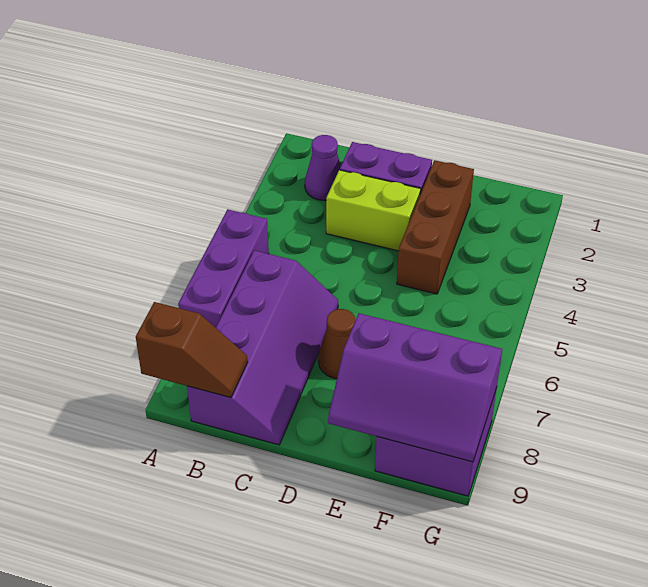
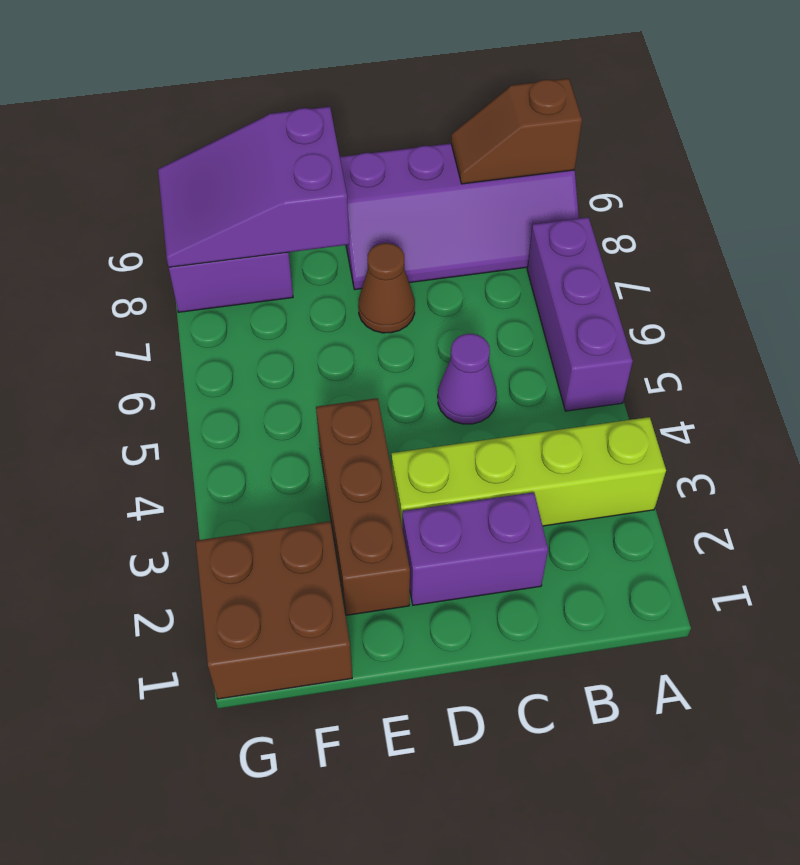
purple 1x1 cone [305,135,341,201] -> purple 1x1 cone moved to [438,334,497,424]
purple 2x4 slope [187,250,338,445] -> purple 2x4 slope turned to [340,143,579,290]
lime 1x2 brick [326,170,421,251] -> lime 1x4 brick [391,417,666,526]
purple 2x3 slope [328,313,502,462] -> purple 2x3 slope turned to [158,107,349,267]
none -> brown 2x2 brick [196,521,352,699]

